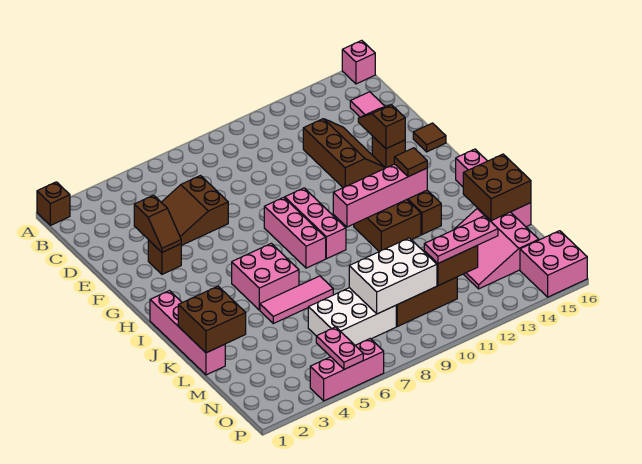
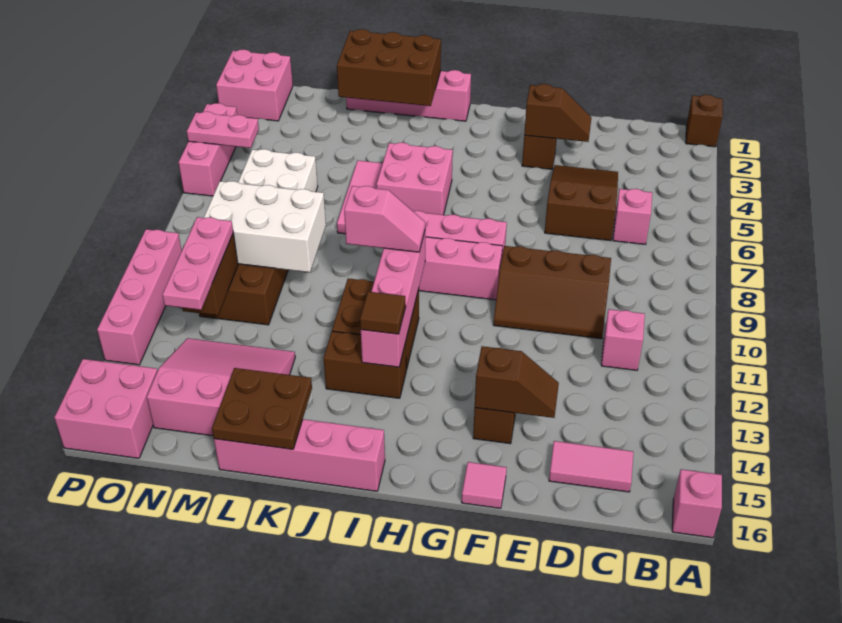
none -> pink 1x1 brick [613,189,652,244]
none -> pink 1x1 brick [601,309,645,370]
brown 2x3 slope [303,119,385,188] -> brown 2x3 slope moved to [494,246,611,339]
brown 1x2 slope [134,195,181,252] -> brown 1x2 slope turned to [524,84,591,142]
brown 1x1 tile [413,123,446,152] -> pink 1x1 tile [462,462,507,508]
none -> pink 1x2 slope [344,186,425,252]
brown 2x2 brick [178,286,246,353] -> brown 2x3 brick [337,29,441,106]
brown 2x2 brick [463,154,531,221] -> brown 2x2 plate [212,368,312,449]
white 2x3 brick [349,238,437,314] -> white 2x3 brick turned to [204,181,326,272]
none -> pink 2x2 brick [216,50,293,121]
none -> pink 1x4 brick [97,229,182,365]

